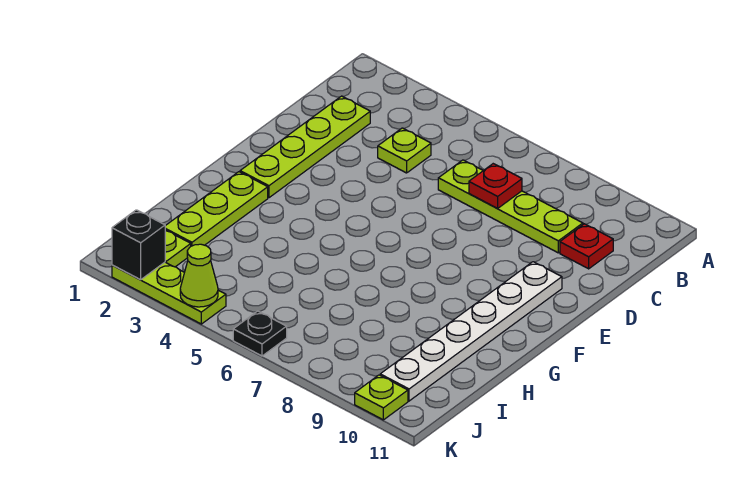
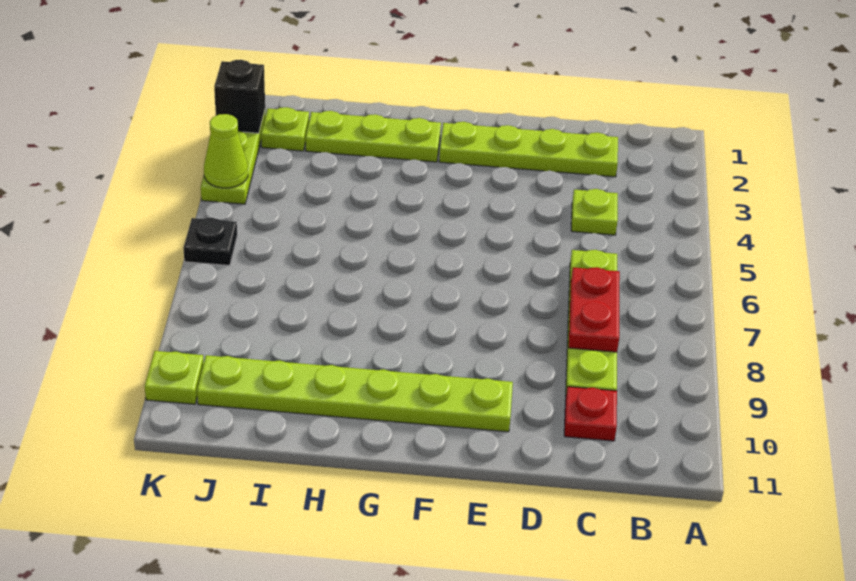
red 1x1 plate [469,164,522,209] -> red 1x2 plate [569,267,620,352]
white 1x6 plate [380,262,562,401] -> lime 1x6 plate [197,355,513,432]

